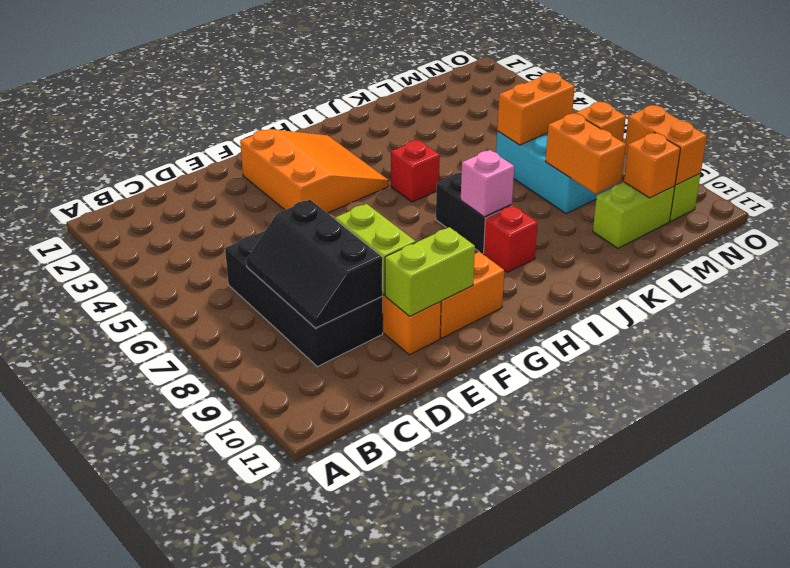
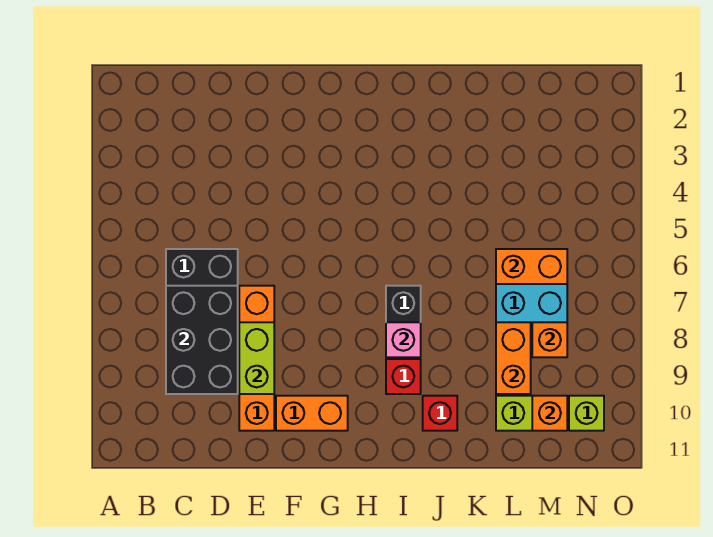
black 2x3 slope [246,200,382,328] -> black 2x3 brick [166,286,238,394]
lime 1x2 brick [385,227,475,316] -> none
orange 3x3 slope [240,129,389,213] -> none
red 1x1 brick [391,140,440,202] -> red 1x1 brick moved to [423,396,457,431]
orange 1x2 brick [625,105,707,185] -> none

